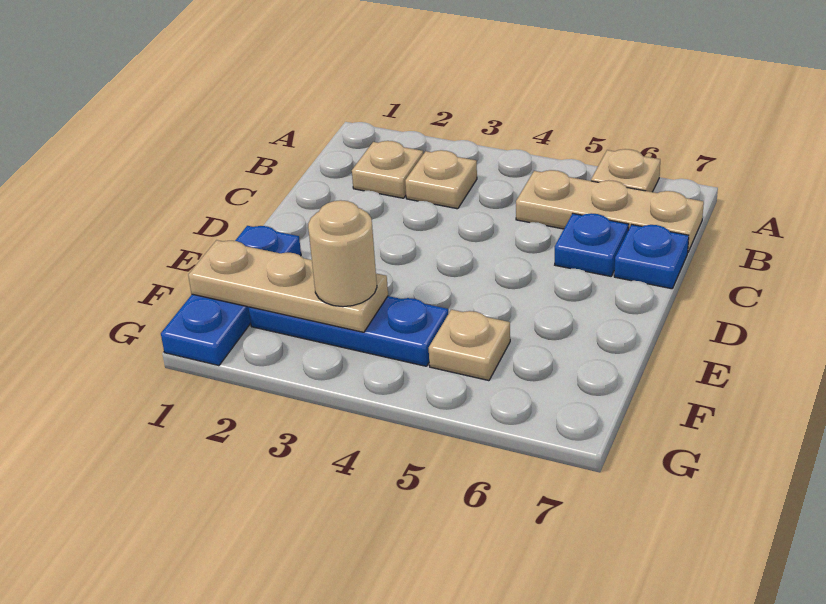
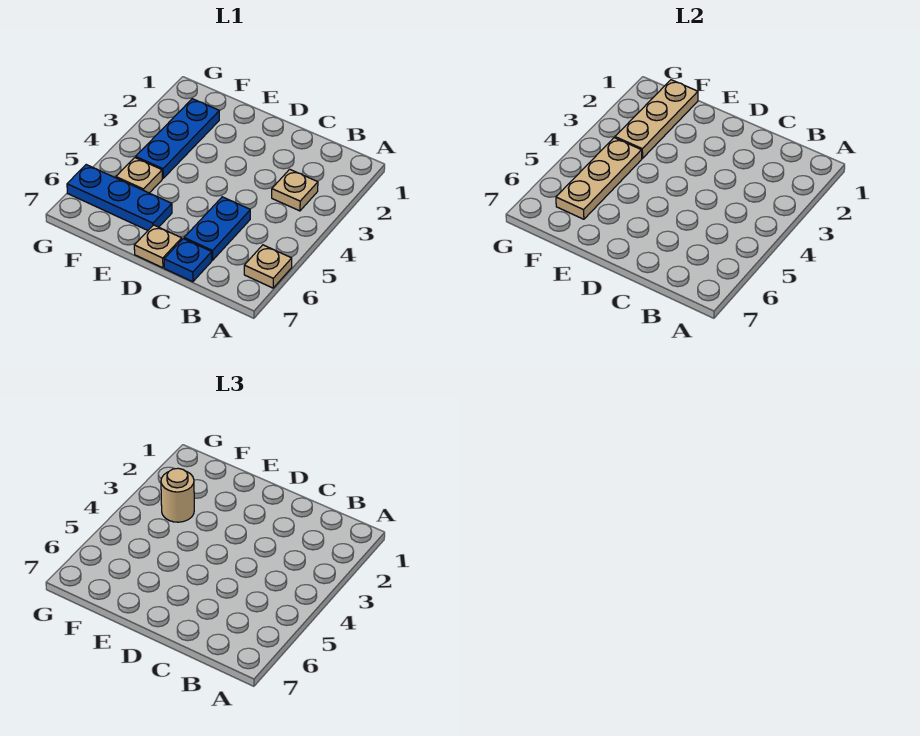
tan 1x1 plate [352,141,423,198] -> tan 1x1 plate moved to [134,225,182,268]
tan 1x3 plate [516,170,704,252] -> tan 1x3 plate moved to [556,138,642,219]
blue 1x1 plate [555,213,629,276] -> blue 1x2 plate [184,197,250,260]
blue 1x3 plate [161,226,301,366] -> blue 1x3 plate moved to [67,165,172,230]

